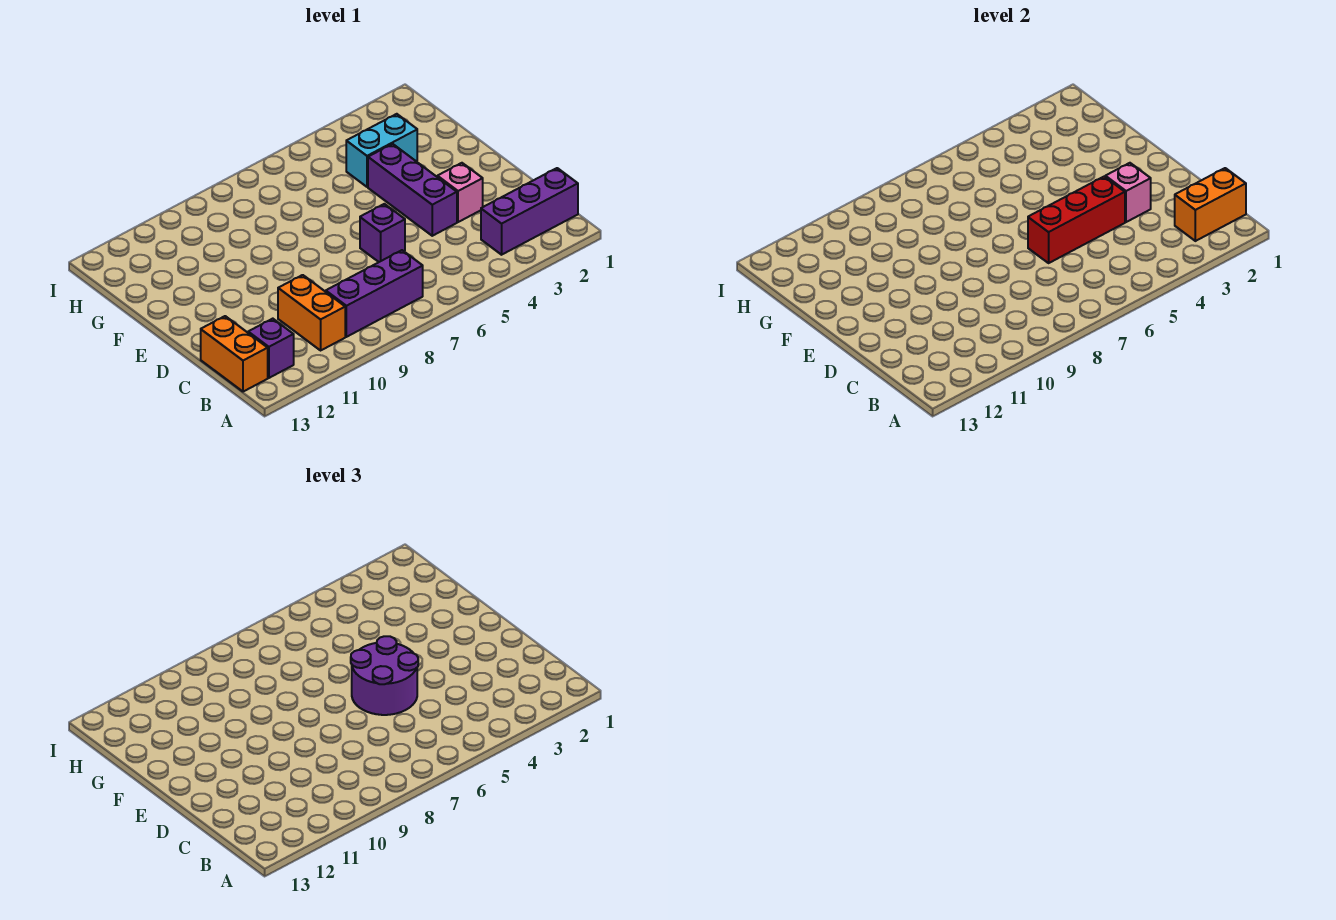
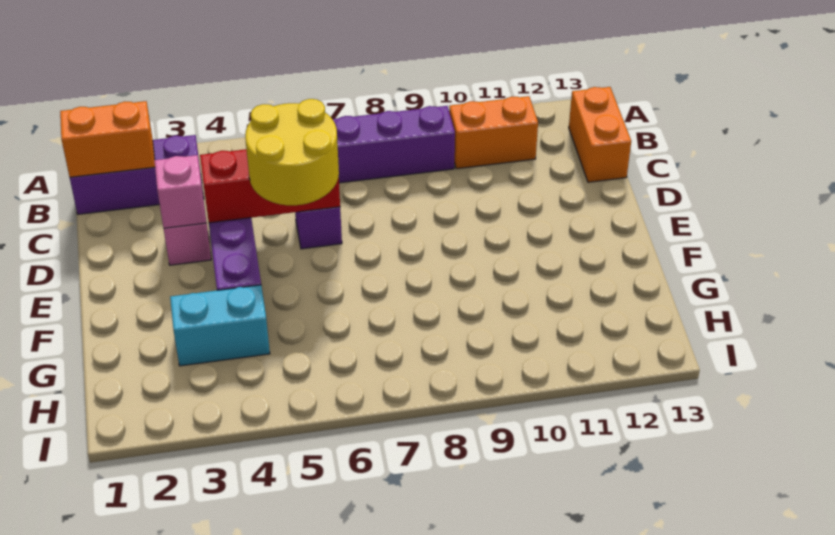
orange 1x2 brick [278,275,345,350] -> orange 1x2 brick turned to [449,96,538,169]
purple 1x1 brick [248,319,294,378] -> none
purple 2x2 round brick [351,636,418,715] -> yellow 2x2 round brick [245,99,339,205]

